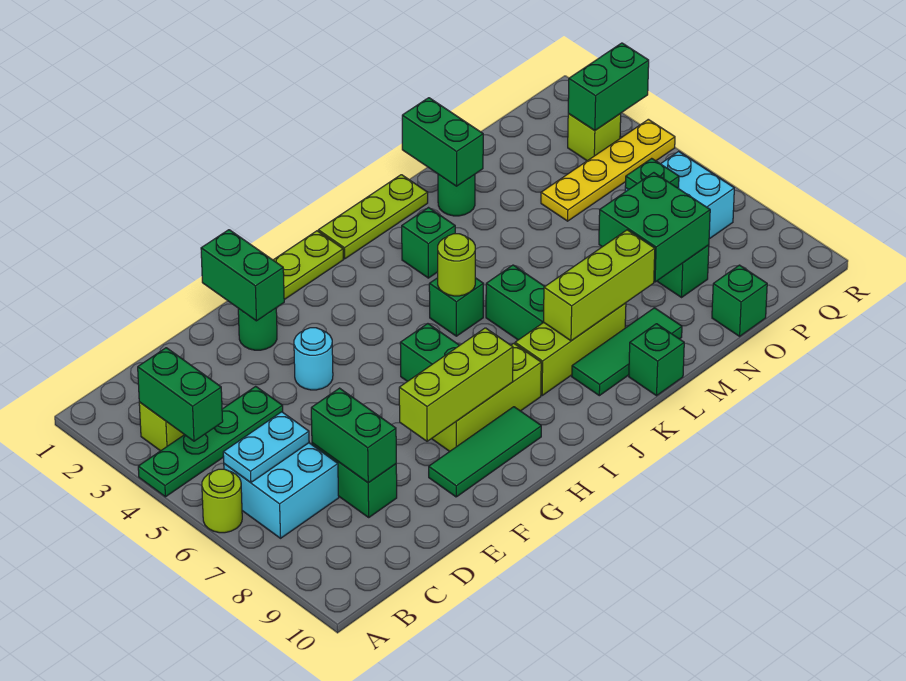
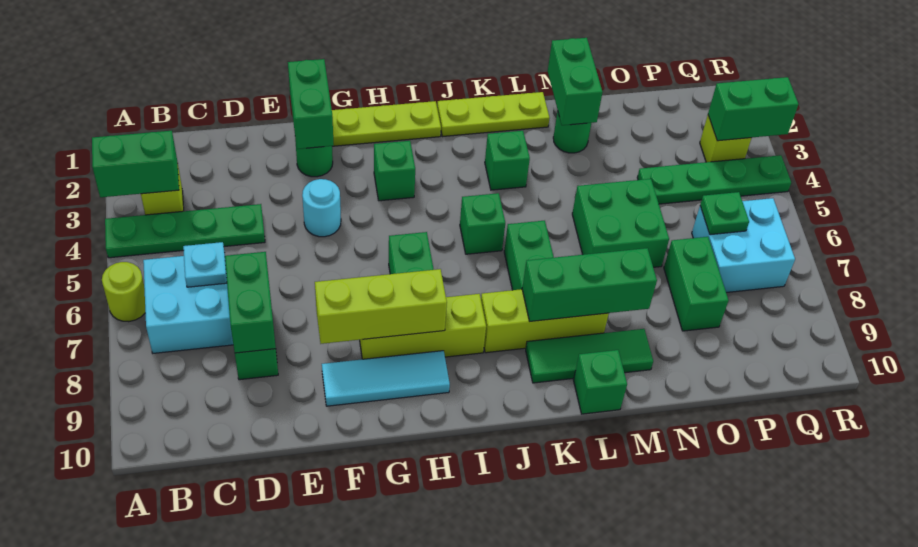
green 1x2 brick [138,348,223,441] -> green 1x2 brick turned to [92,131,179,197]
cyan 1x2 plate [223,412,309,483] -> cyan 1x1 plate [183,242,227,287]
green 1x3 tile [429,407,541,497] -> cyan 1x3 tile [322,351,450,406]
lime 1x1 round brick [438,234,475,296] -> none
lime 1x3 brick [544,230,655,341] -> green 1x3 brick [522,248,657,322]
green 2x2 brick [599,173,710,282] -> green 2x2 brick moved to [572,179,669,267]
yellow 1x4 plate [541,119,675,221] -> green 1x4 plate [637,155,791,204]
green 1x1 brick [712,265,767,336] -> green 1x1 brick moved to [374,141,415,201]

